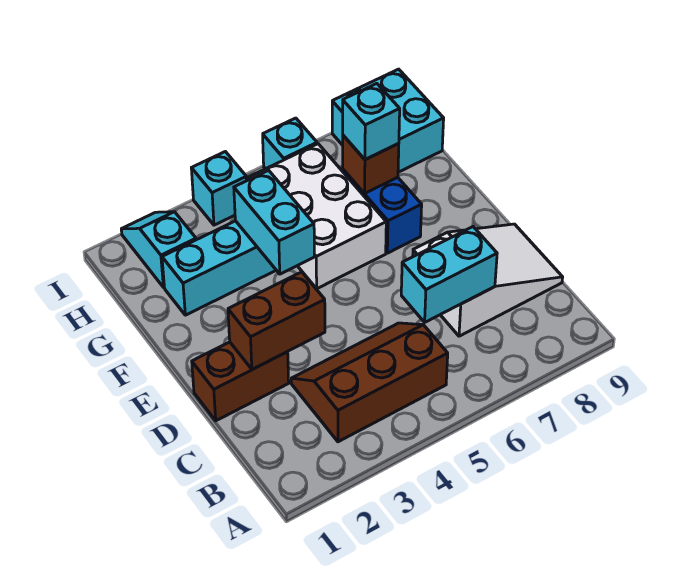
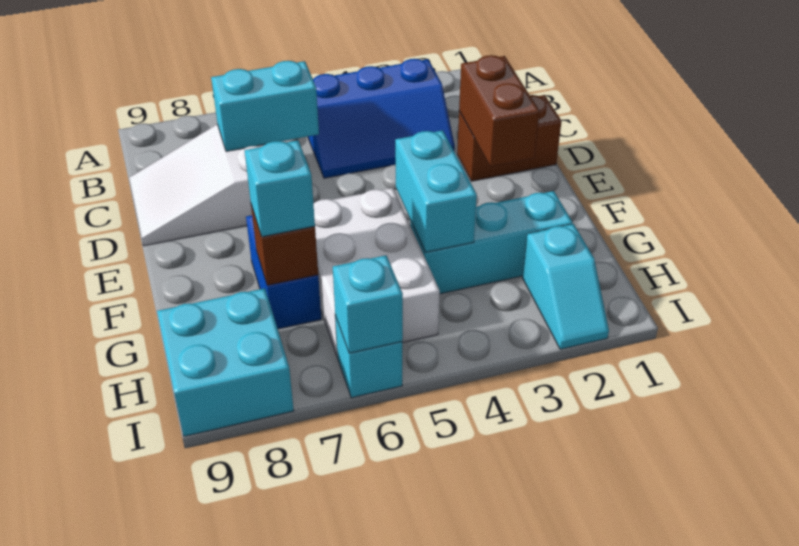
brown 2x3 slope [291,323,448,442] -> blue 2x3 slope [308,59,455,178]
brown 1x2 brick [228,272,325,369] -> brown 1x2 brick turned to [459,55,539,167]
cyan 1x1 brick [191,152,247,225] -> cyan 1x1 brick moved to [333,255,403,353]

